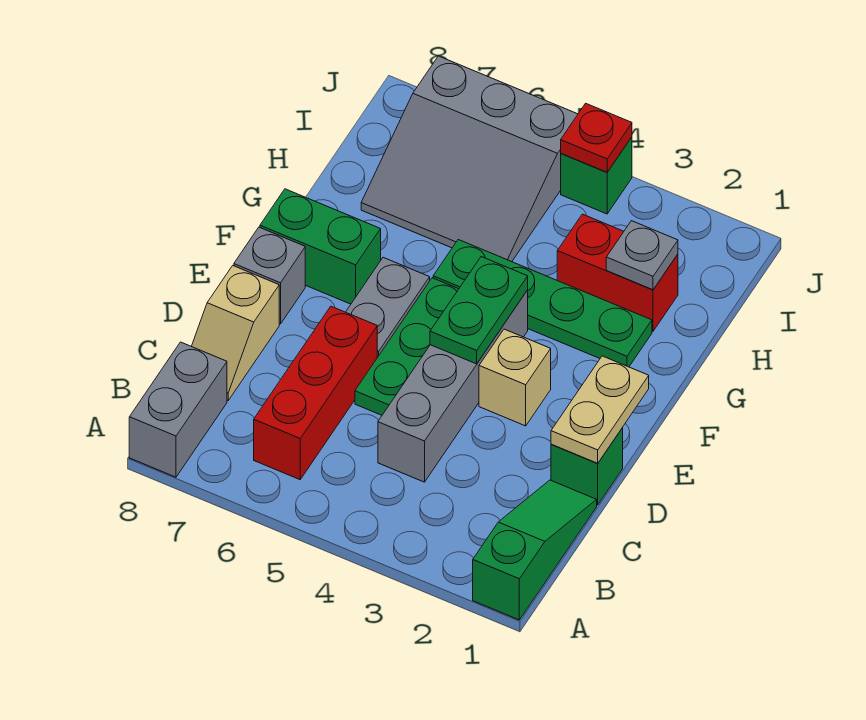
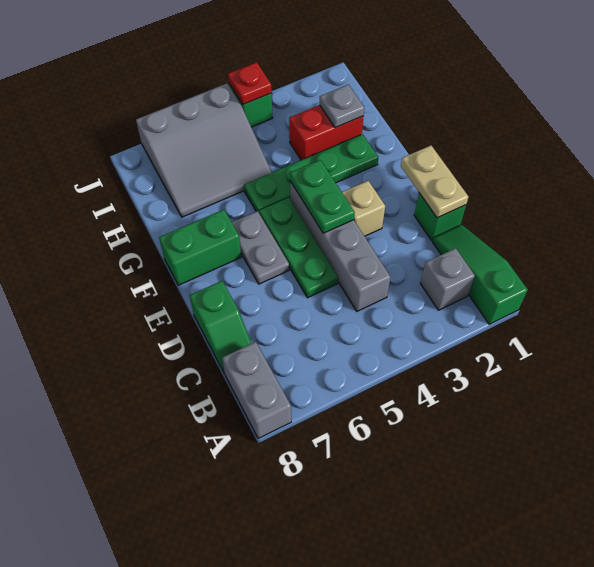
red 1x3 brick [254,306,377,480] -> none
tan 1x2 slope [192,266,279,400] -> green 1x2 slope [190,281,252,374]
grey 1x1 brick [234,227,305,324] -> grey 1x1 brick moved to [420,248,475,310]

